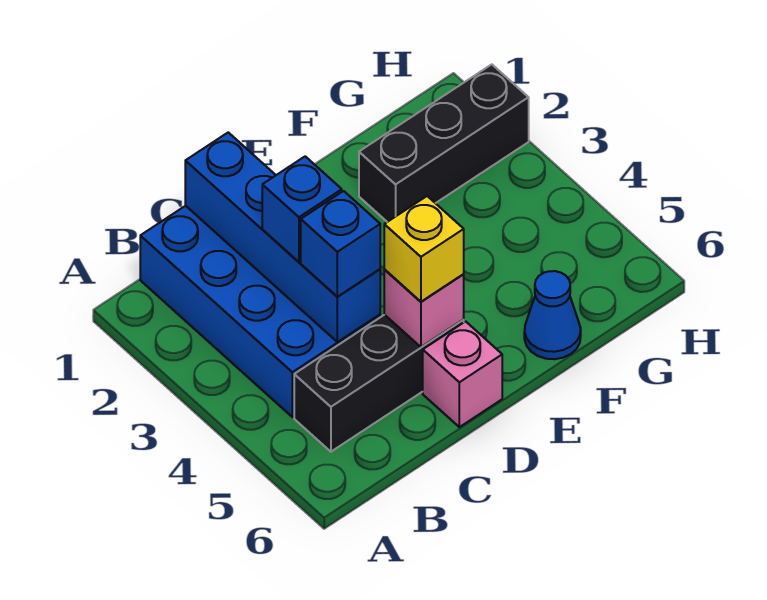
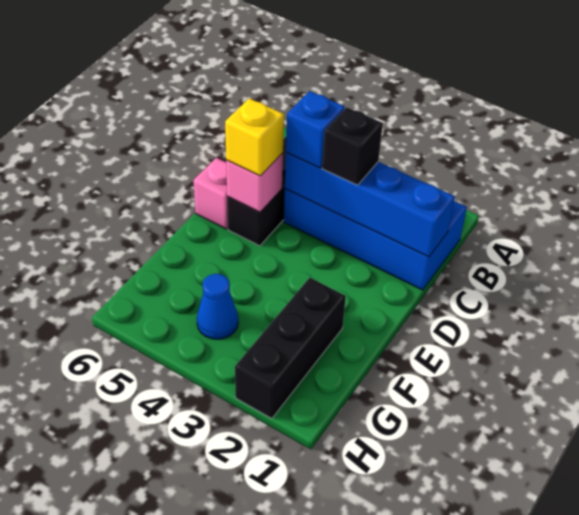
blue 1x1 brick [262,156,342,262] -> black 1x1 brick [322,107,383,185]
blue 1x1 cone [524,271,581,359] -> blue 1x1 cone moved to [197,274,238,339]

